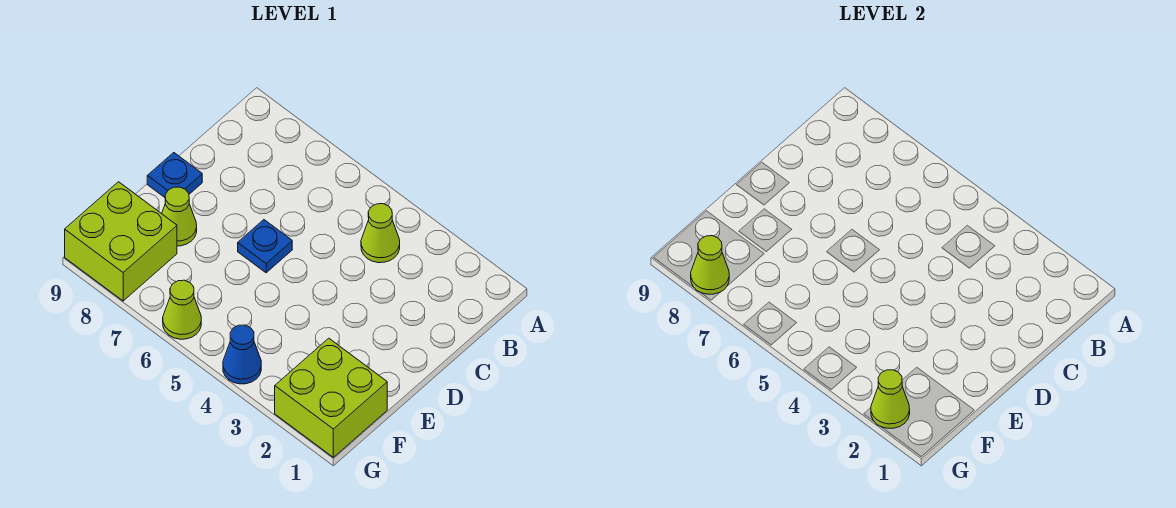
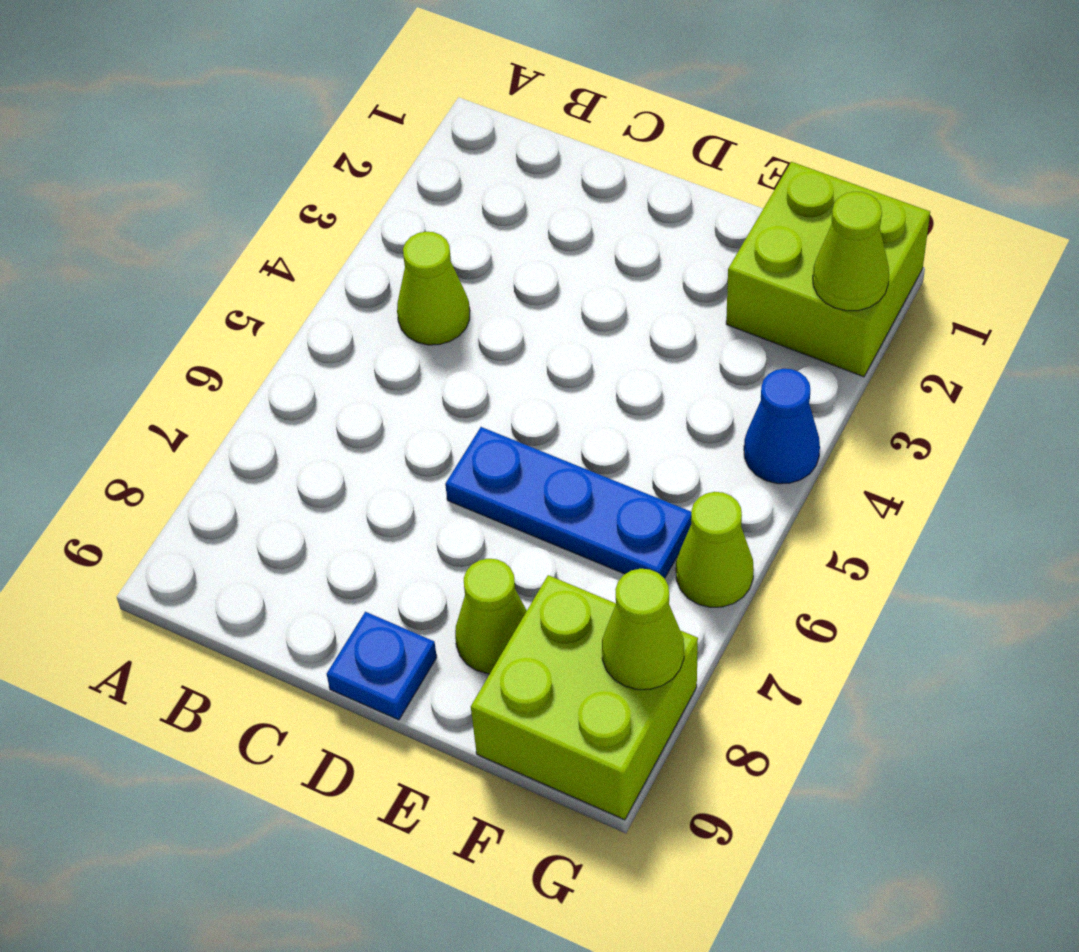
blue 1x1 plate [238,220,292,273] -> blue 1x3 plate [445,427,691,578]

